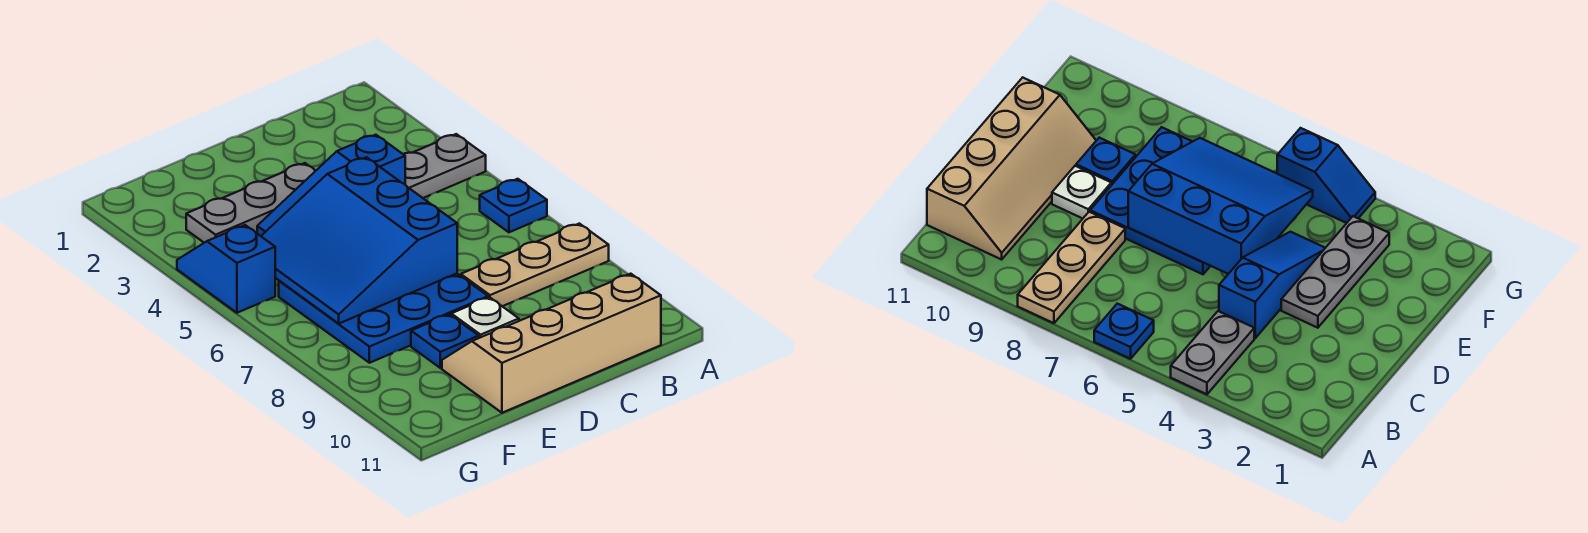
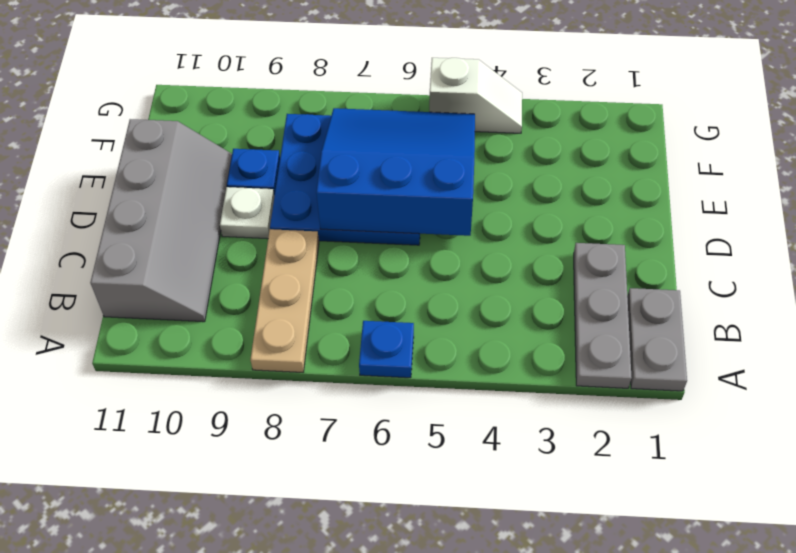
grey 1x2 plate [403,134,486,198] -> grey 1x2 plate moved to [627,288,687,391]
tan 2x4 slope [442,274,661,413] -> grey 2x4 slope [90,119,232,322]
blue 1x3 slope [257,135,405,236] -> none
grey 1x3 plate [186,163,315,243] -> grey 1x3 plate moved to [574,243,632,388]
blue 1x2 slope [177,225,275,313] -> white 1x2 slope [429,58,522,133]

